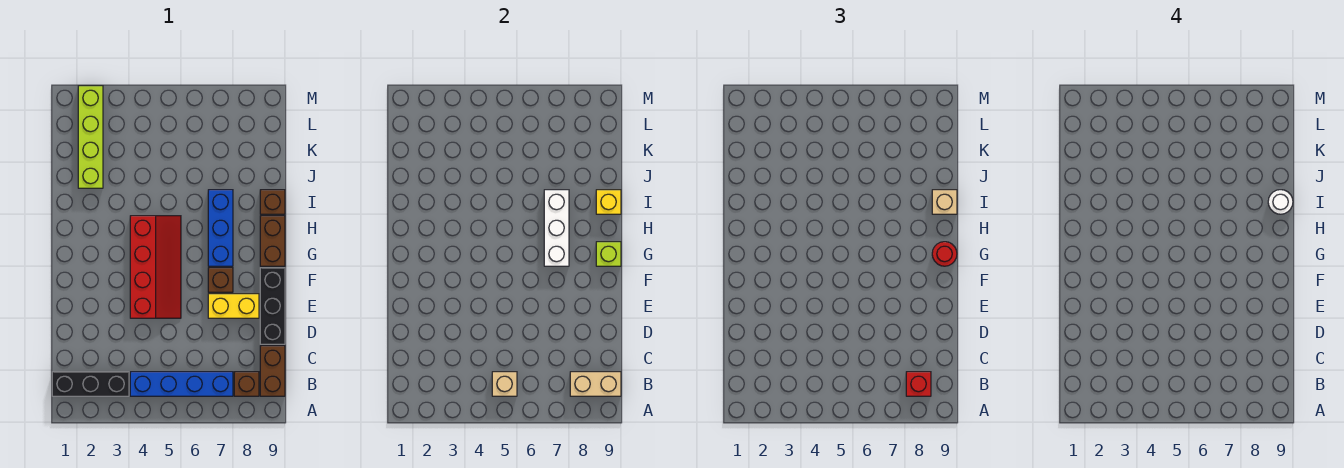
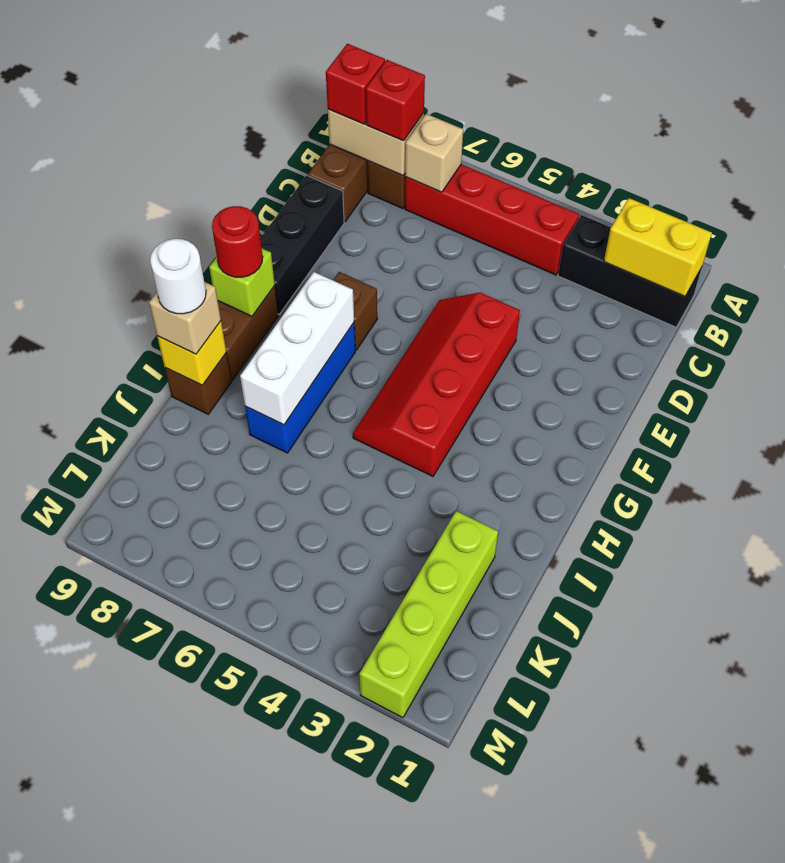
blue 1x4 brick [130,372,233,396] -> red 1x4 brick [405,164,579,275]
tan 1x1 brick [492,372,517,396] -> tan 1x1 brick moved to [405,114,463,192]
none -> red 1x1 brick [326,44,385,124]
yellow 1x2 brick [208,294,259,318] -> yellow 1x2 brick moved to [604,198,712,296]

